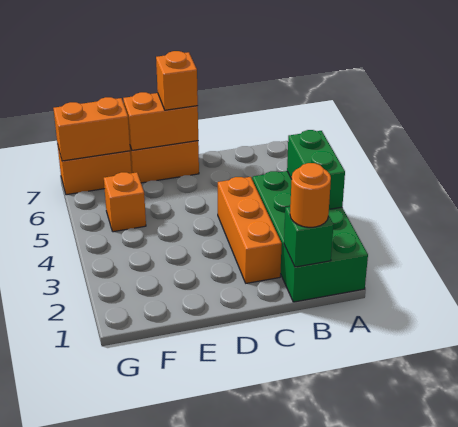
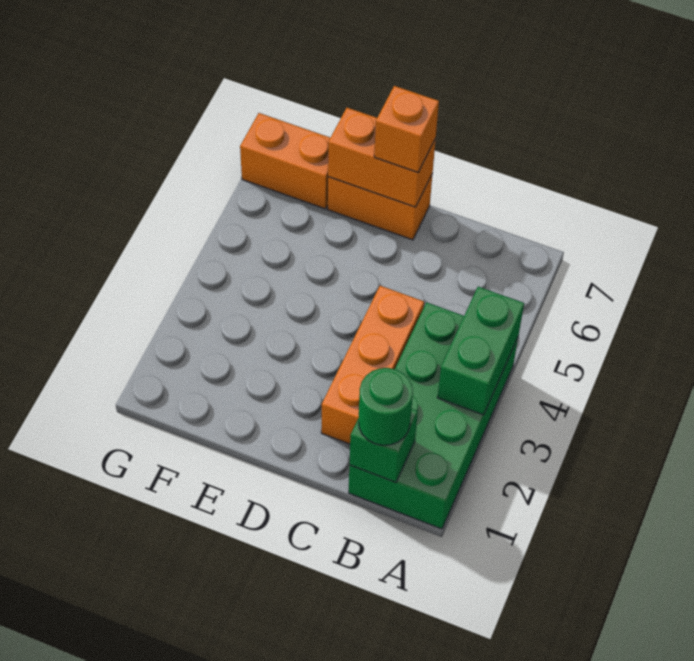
orange 1x1 round brick [290,163,331,227] -> green 1x1 round brick [359,368,413,445]
orange 1x1 brick [104,172,146,232] -> none
orange 1x2 brick [53,97,130,161] -> none

